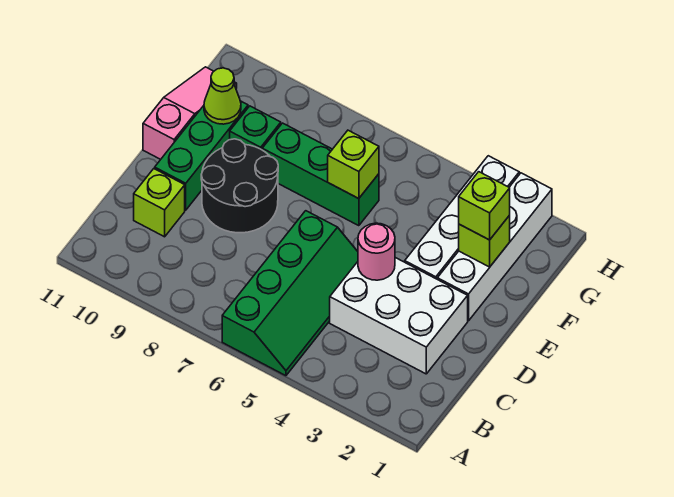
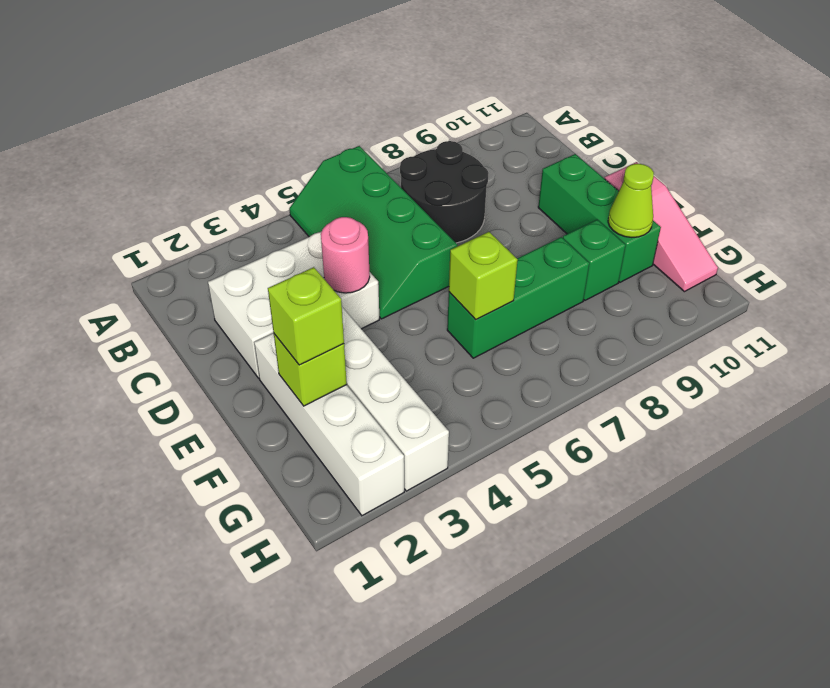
lime 1x1 brick [134,169,185,237] -> none
black 2x2 round brick [201,139,278,233] -> black 2x2 round brick moved to [400,141,488,243]

